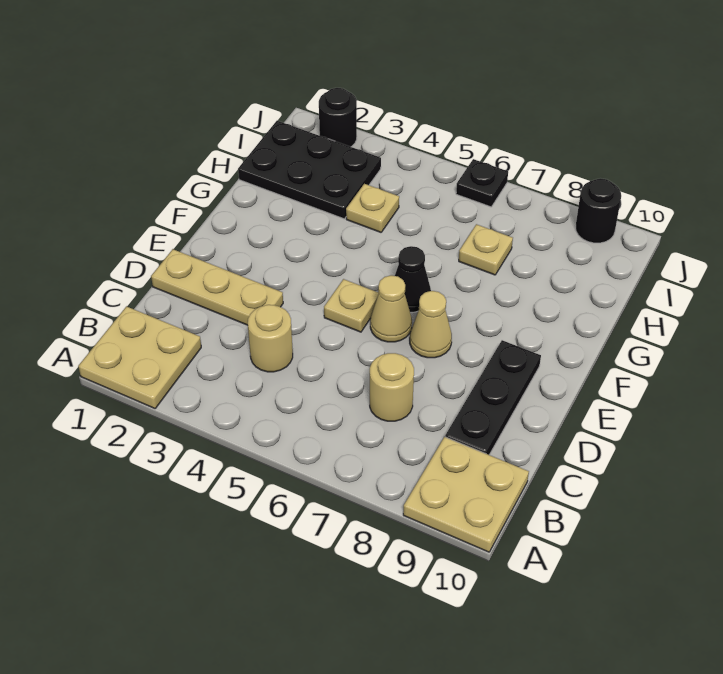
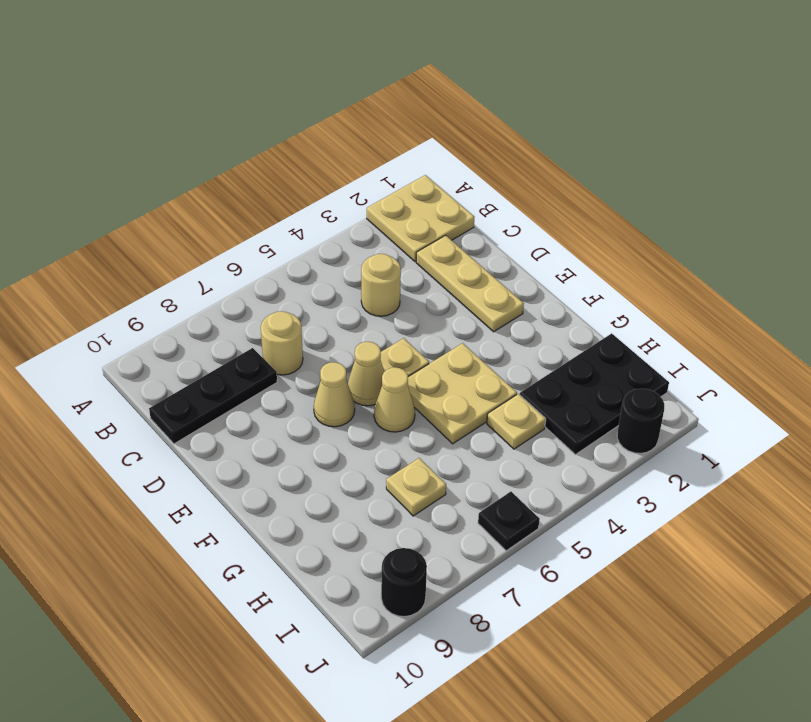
tan 2x2 plate [403,437,529,552] -> tan 2x2 plate moved to [408,343,517,444]
black 1x3 plate [445,340,541,455] -> black 1x3 plate turned to [149,348,277,444]
tan 1x3 plate [151,249,283,325] -> tan 1x3 plate turned to [416,235,524,332]
black 1x1 cone [395,246,431,312] -> tan 1x1 cone [374,367,415,432]

